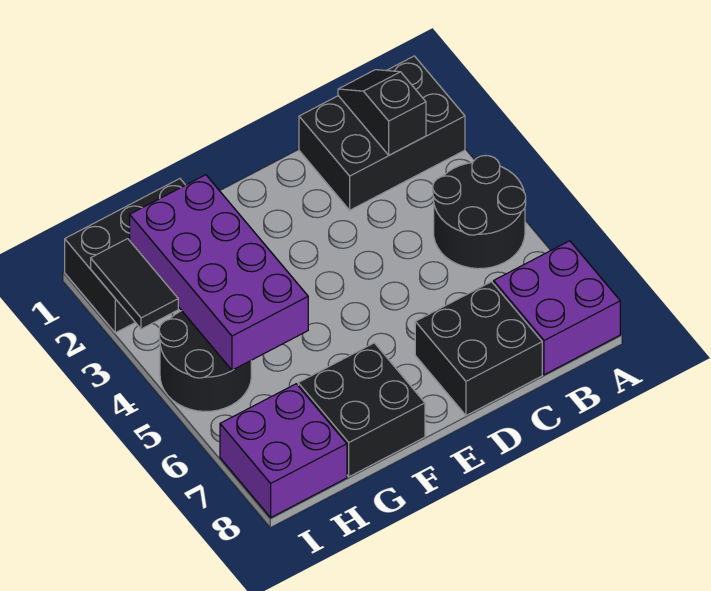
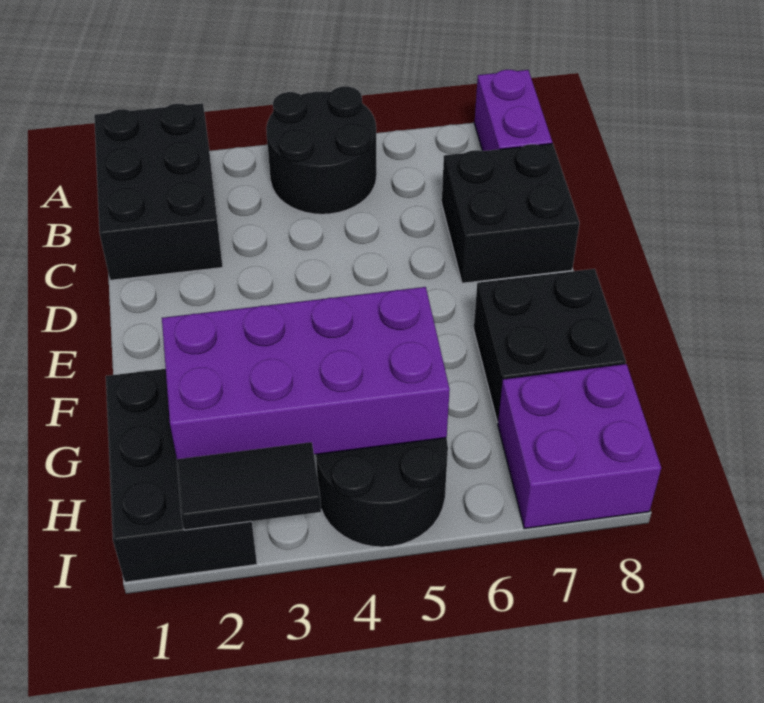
purple 2x2 brick [494,241,620,375] -> purple 1x2 brick [475,70,552,151]
black 1x2 slope [338,70,426,155] -> none

